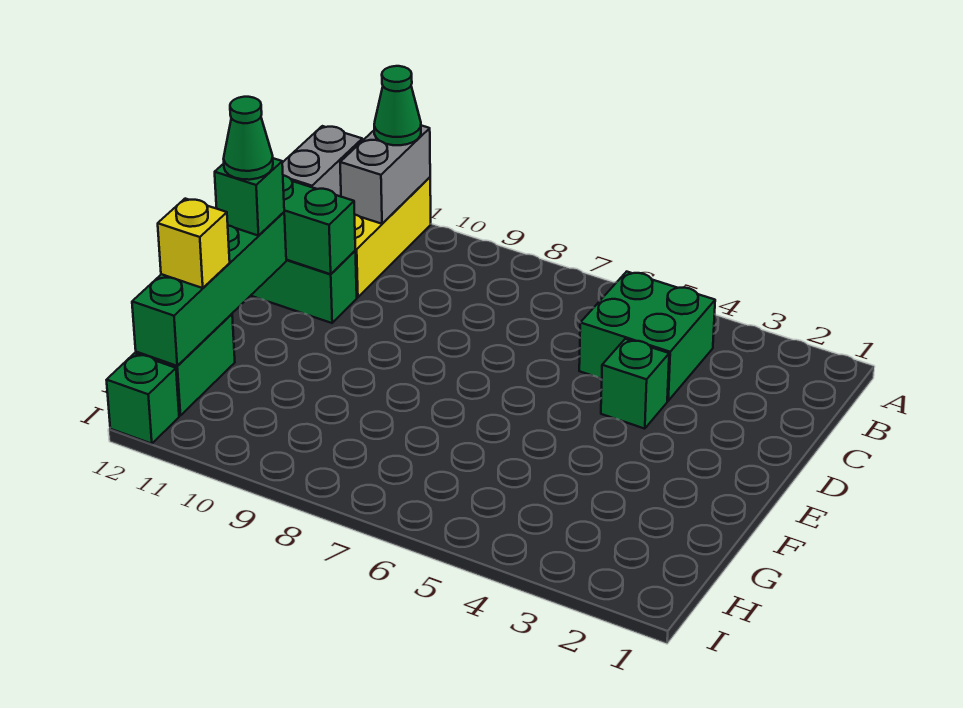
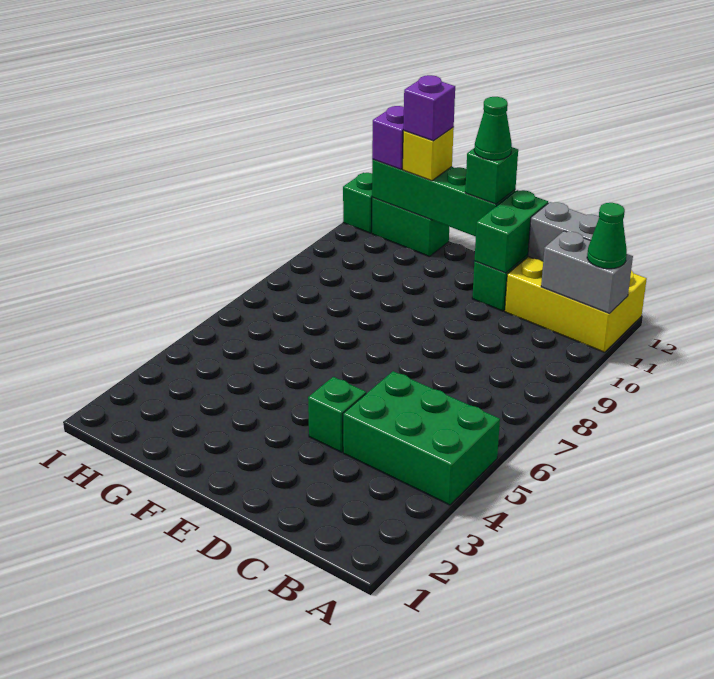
green 2x2 brick [579,272,715,401] -> green 2x3 brick [343,371,500,505]
none -> purple 1x1 brick [403,75,455,141]
none -> purple 1x1 brick [372,106,404,169]

